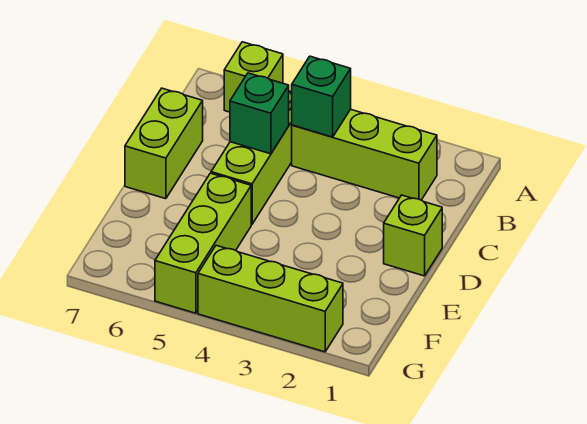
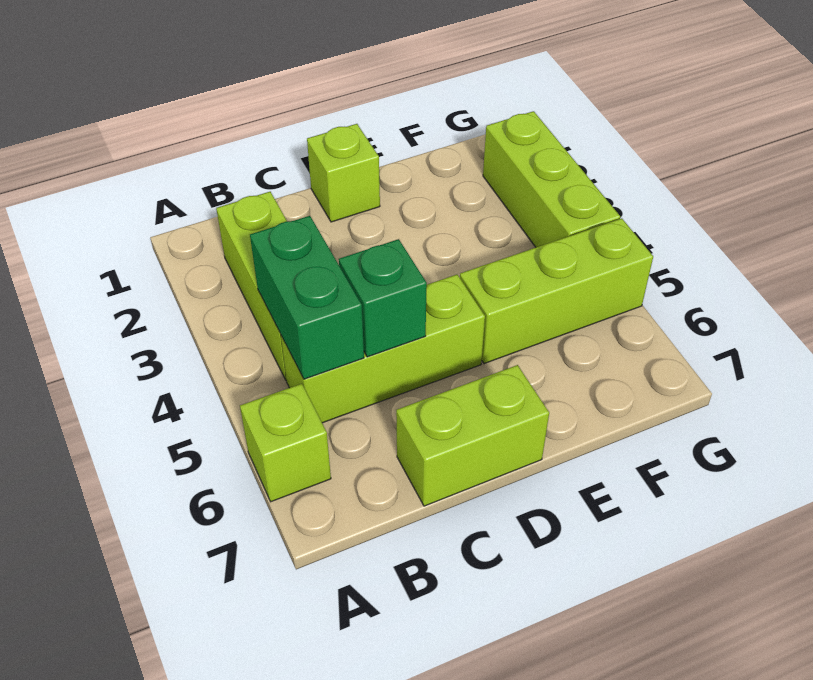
green 1x1 brick [292,56,351,137] -> green 1x2 brick [250,216,364,379]

